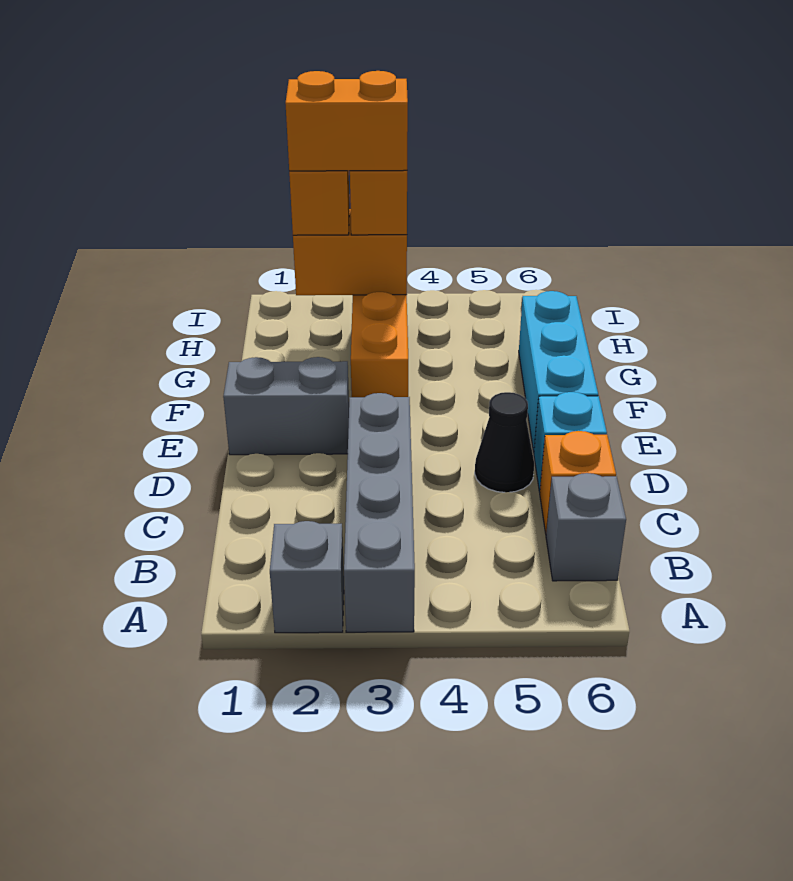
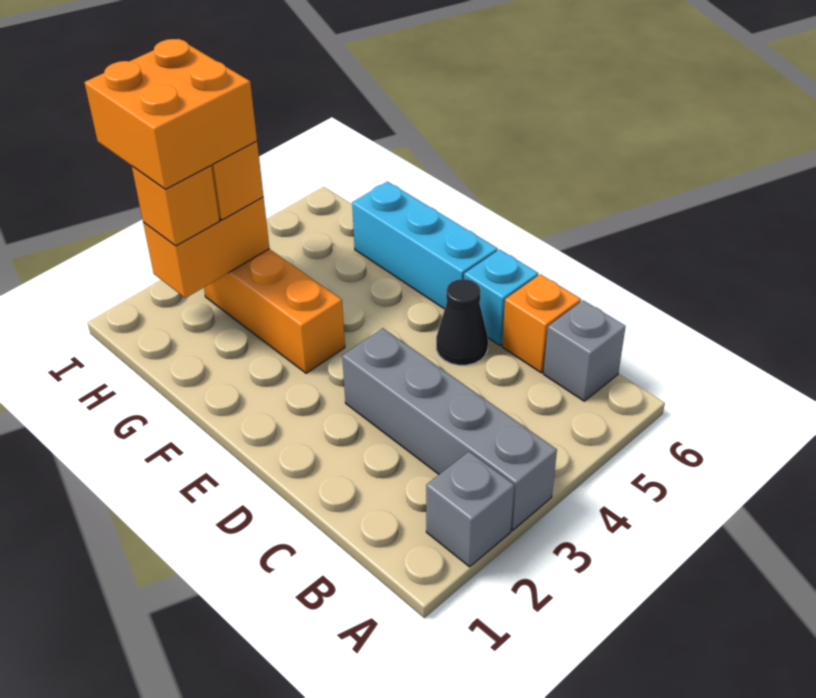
grey 1x2 brick [223,357,349,455] -> none
orange 1x2 brick [285,71,408,171] -> orange 2x2 brick [84,39,257,189]

